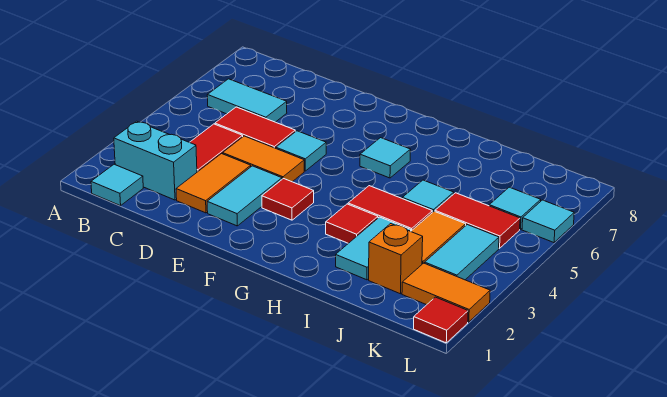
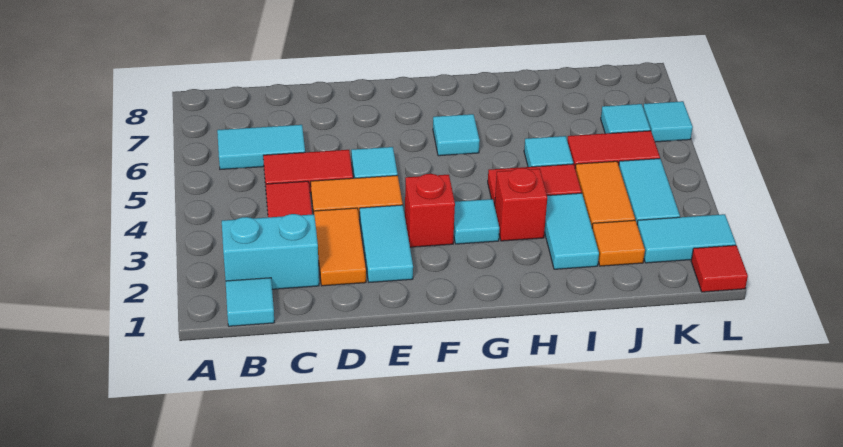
red 1x1 tile [262,179,314,220] -> red 1x1 brick [405,174,455,247]
none -> cyan 1x1 tile [454,199,499,244]
red 1x1 tile [326,204,378,243] -> red 1x1 brick [495,168,547,241]
orange 1x1 brick [369,224,423,294] -> orange 1x1 tile [592,220,645,266]
orange 1x2 tile [402,263,490,322] -> cyan 1x2 tile [637,214,736,263]

